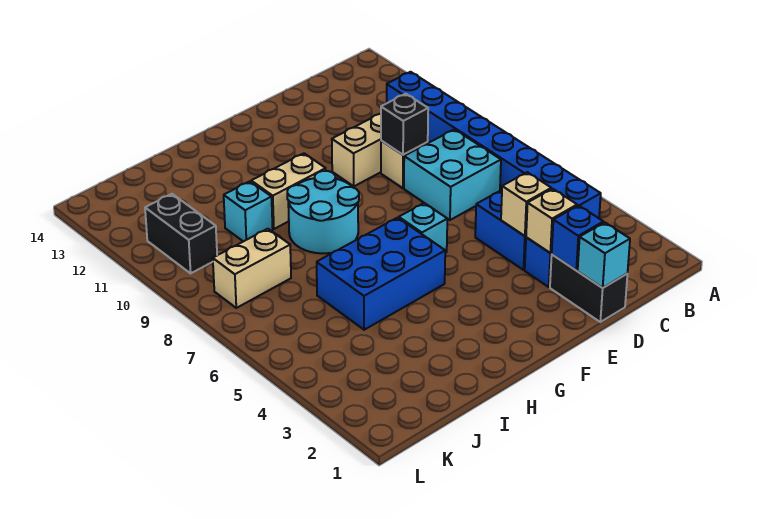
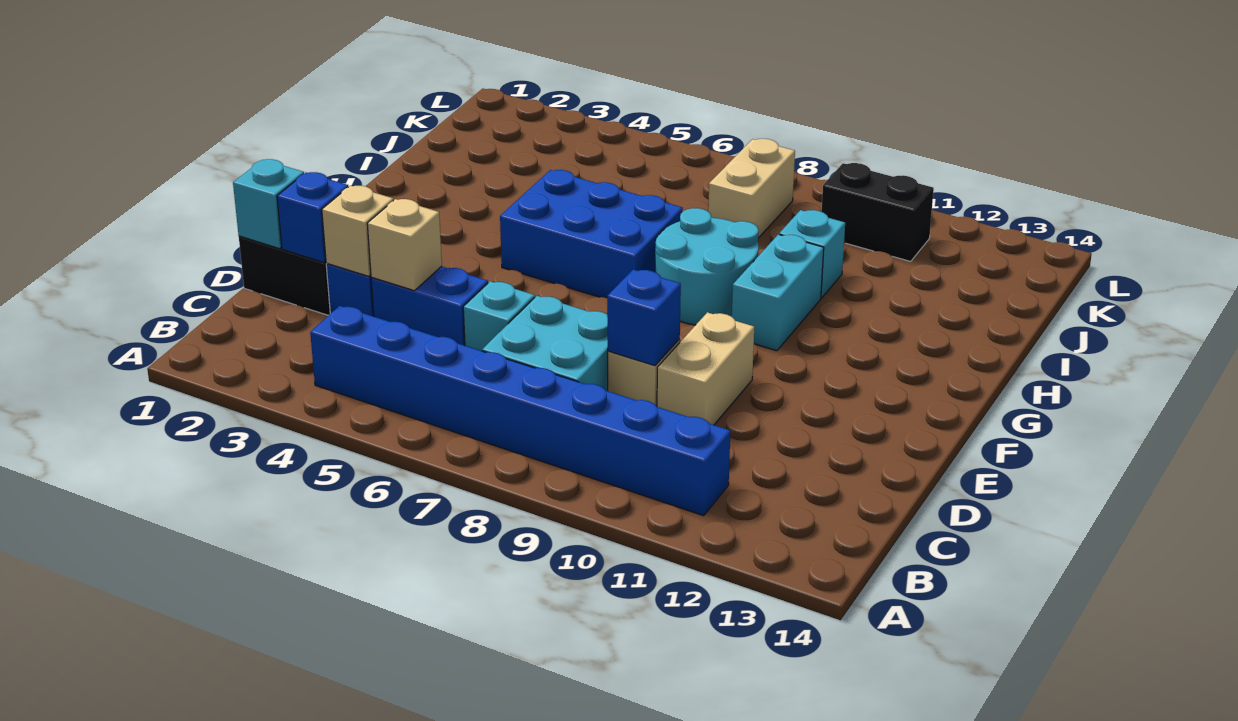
black 1x1 brick [381,94,428,155] -> blue 1x1 brick [607,269,681,366]
cyan 1x1 brick [399,203,447,253] -> cyan 1x1 brick moved to [463,281,535,351]
blue 2x3 brick [317,218,445,330] -> blue 2x3 brick turned to [500,170,683,298]
tan 1x2 brick [251,153,326,229] -> cyan 1x2 brick [732,234,824,351]

